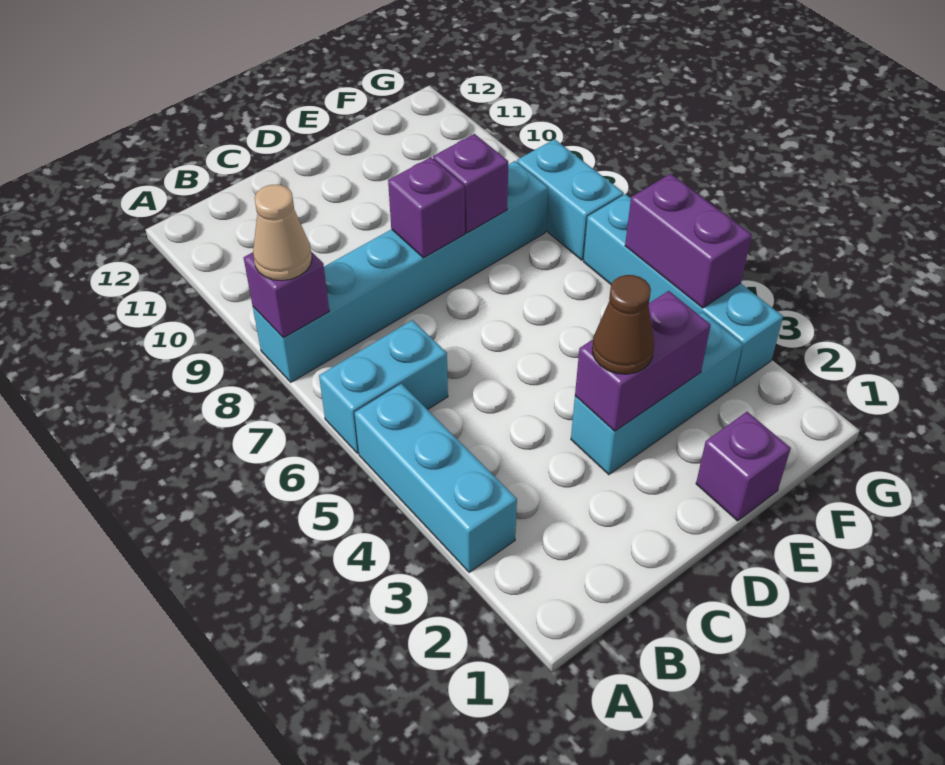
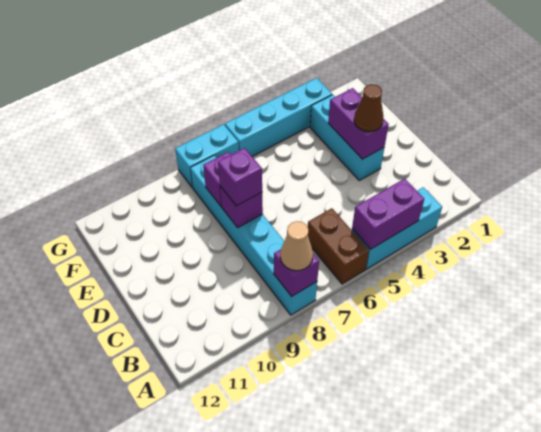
cyan 1x2 brick [319,320,448,454] -> brown 1x2 brick [308,208,369,284]
purple 1x1 brick [696,412,791,521] -> purple 1x1 brick moved to [218,148,262,206]
purple 1x2 brick [625,174,752,308] -> purple 1x2 brick moved to [352,178,424,249]

